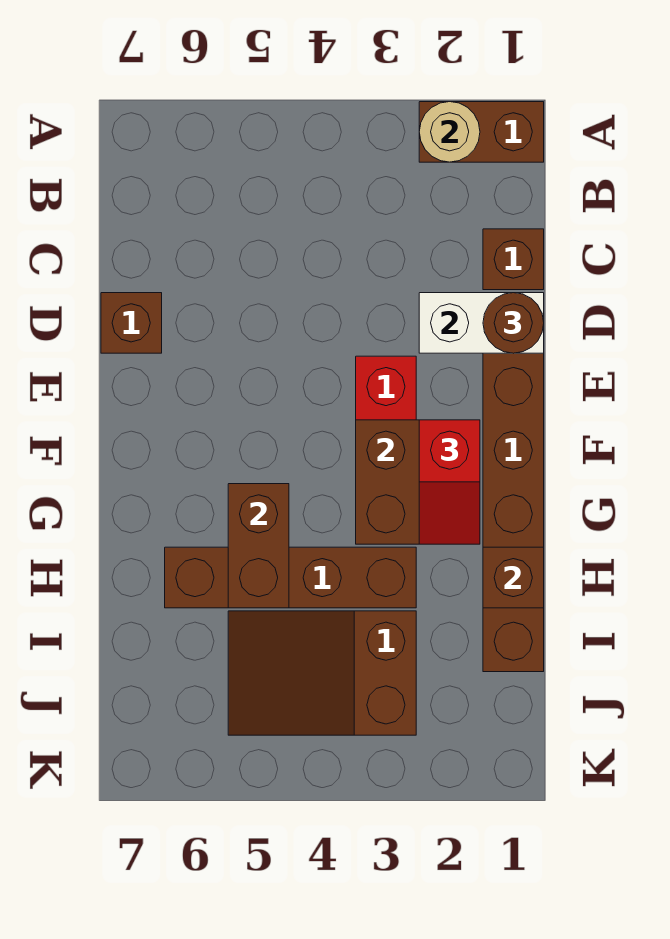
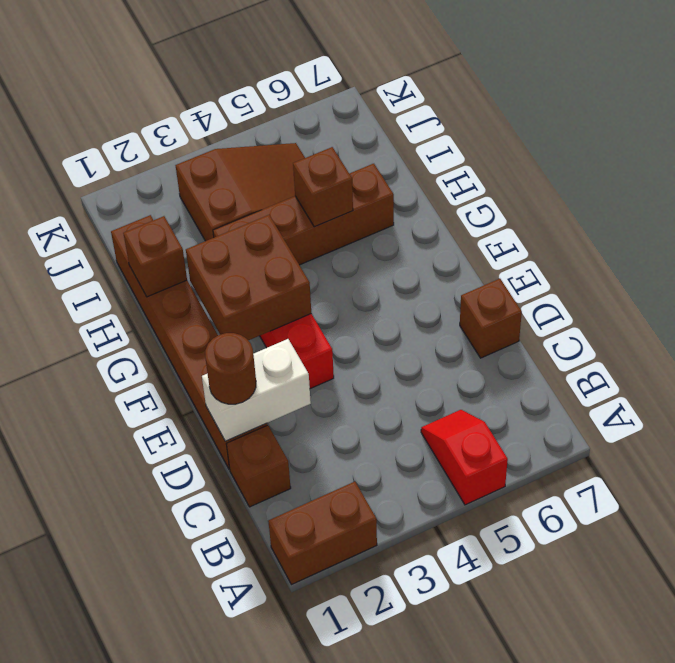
tan 1x1 round brick [419,102,480,162] -> none
red 1x2 slope [419,420,480,544] -> red 1x2 slope moved to [421,410,508,505]
brown 1x2 brick [228,484,289,608] -> brown 1x1 brick [293,147,353,227]

